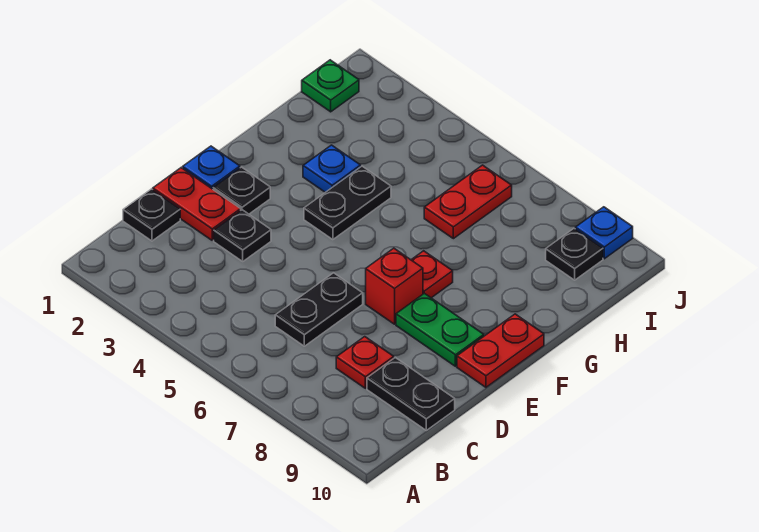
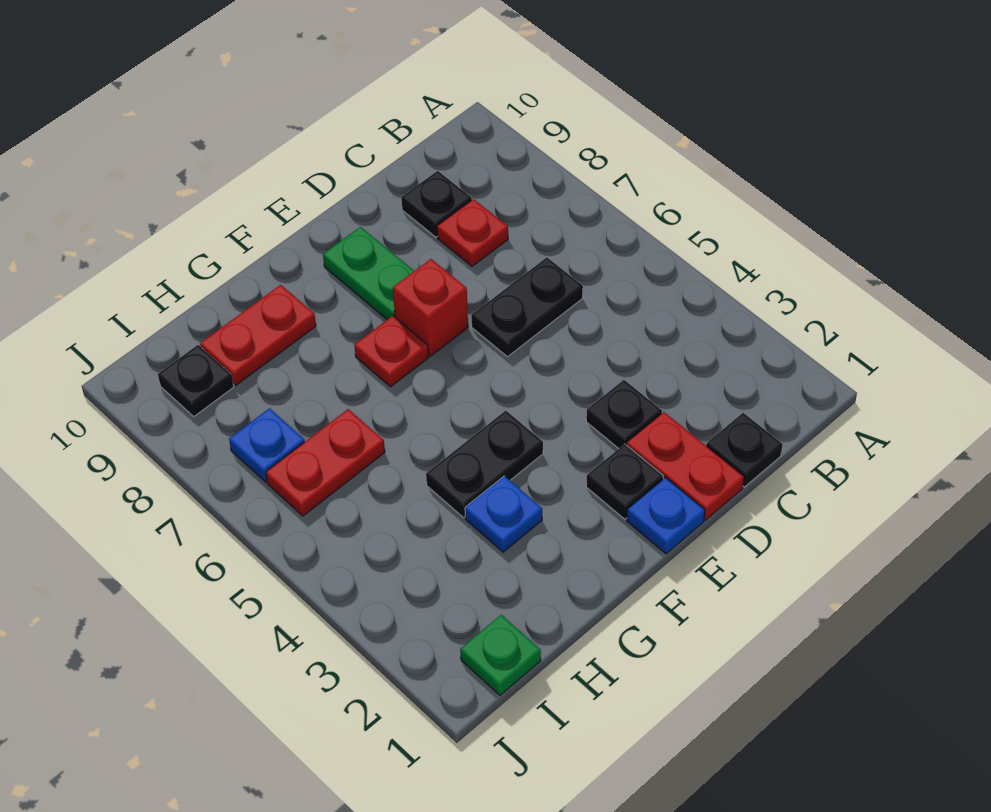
black 1x2 plate [367,358,455,430] -> black 1x1 plate [401,171,472,237]
red 1x2 plate [457,314,544,387] -> red 1x2 plate moved to [200,285,316,385]
blue 1x1 plate [575,207,633,259] -> blue 1x1 plate moved to [229,408,305,482]

